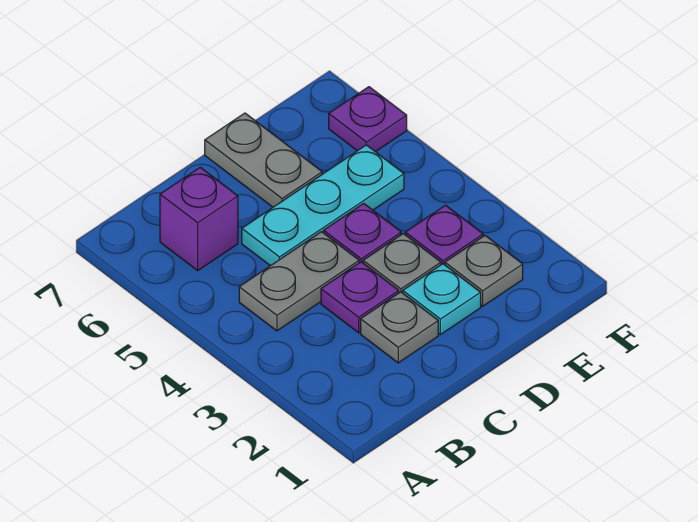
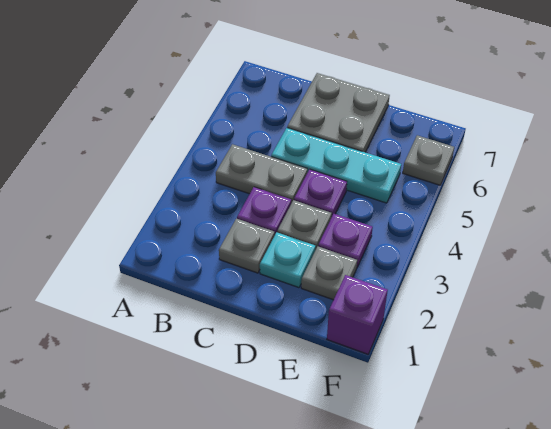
purple 1x1 brick [160,167,238,270] -> purple 1x1 brick moved to [327,275,388,354]
grey 1x2 plate [205,113,322,207] -> grey 2x2 plate [287,73,390,152]
purple 1x1 plate [329,87,407,152] -> grey 1x1 plate [403,135,454,185]

